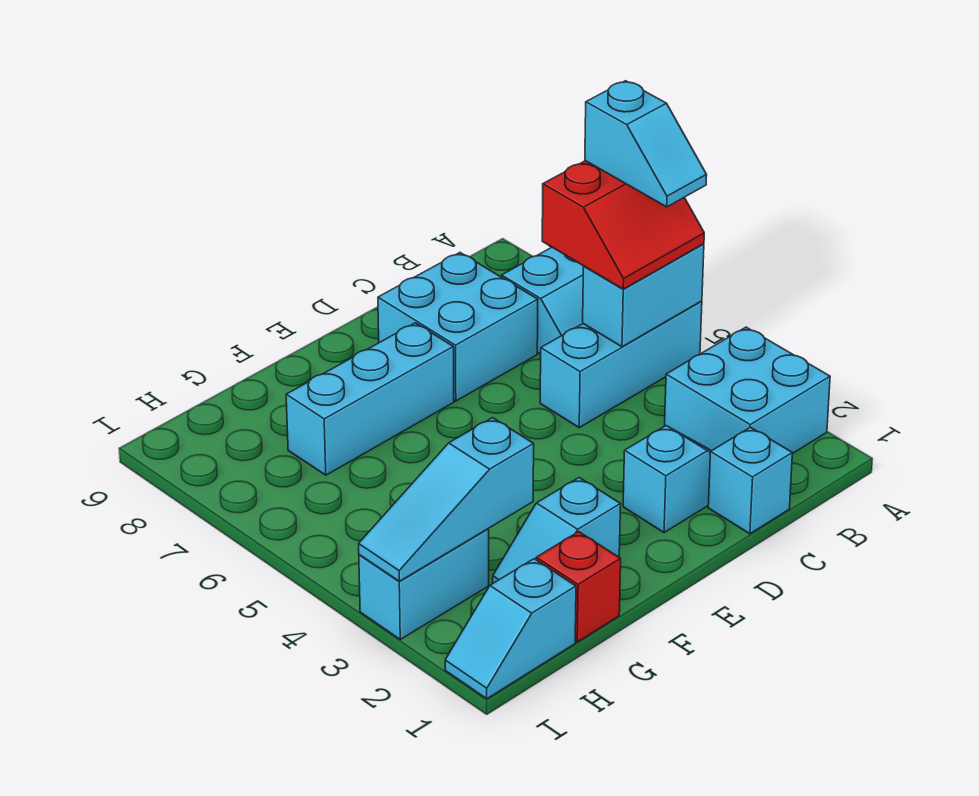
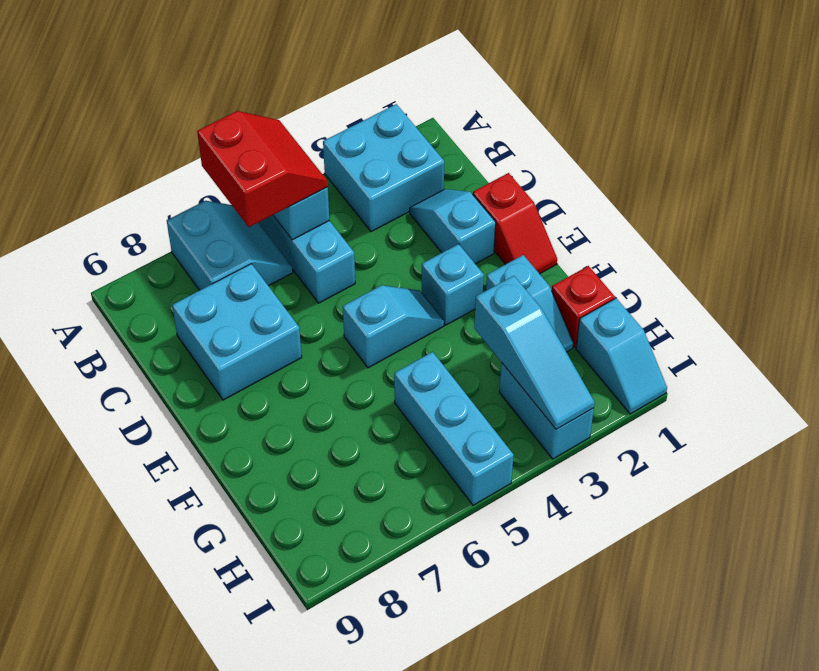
cyan 1x2 slope [585,81,707,207] -> cyan 1x2 slope moved to [343,285,444,368]
cyan 1x1 brick [708,427,792,534] -> cyan 1x1 brick moved to [422,244,484,325]
none -> red 1x2 slope [473,173,557,274]
cyan 1x3 brick [286,323,454,475] -> cyan 1x3 brick moved to [394,352,514,505]

